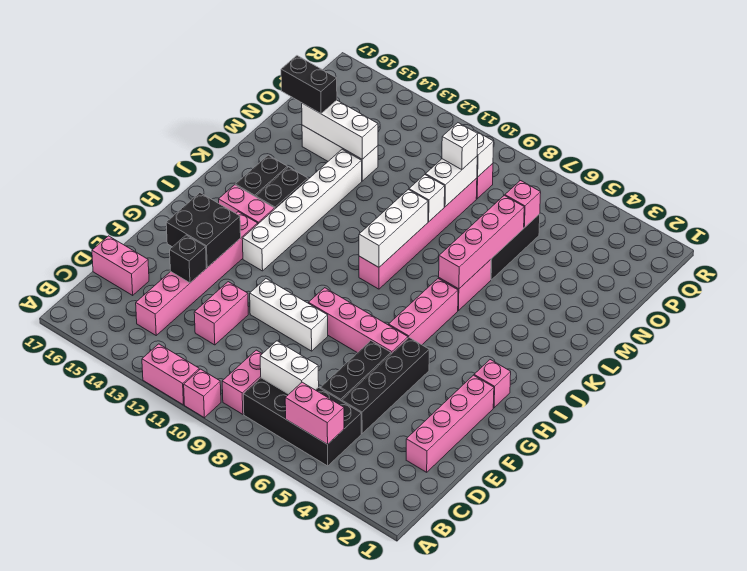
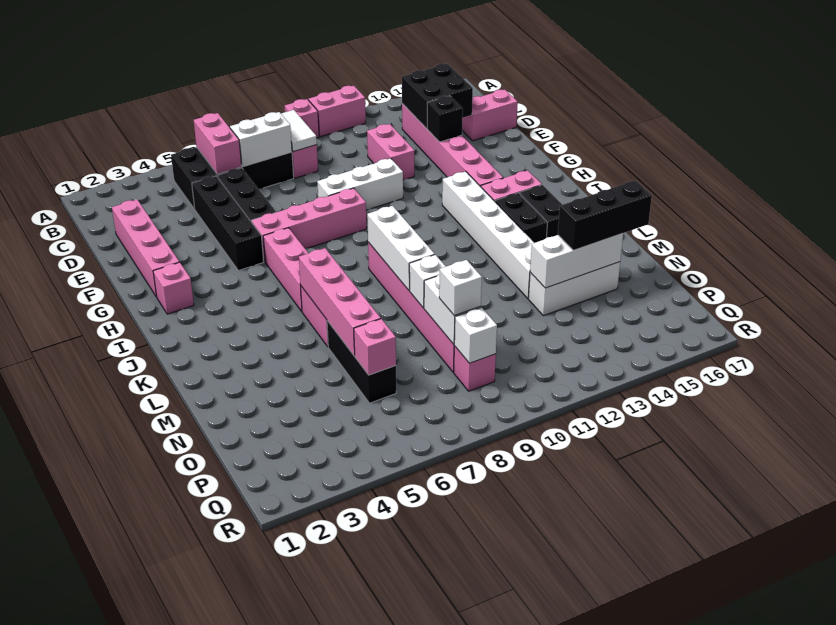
pink 1x2 brick [285,382,344,444] -> pink 1x2 brick turned to [194,113,242,174]
none -> white 1x2 tile [281,110,317,152]
black 2x2 brick [166,193,241,267] -> black 2x2 brick moved to [402,63,473,129]
black 1x2 brick [281,56,337,114] -> black 1x3 brick [558,180,652,250]

